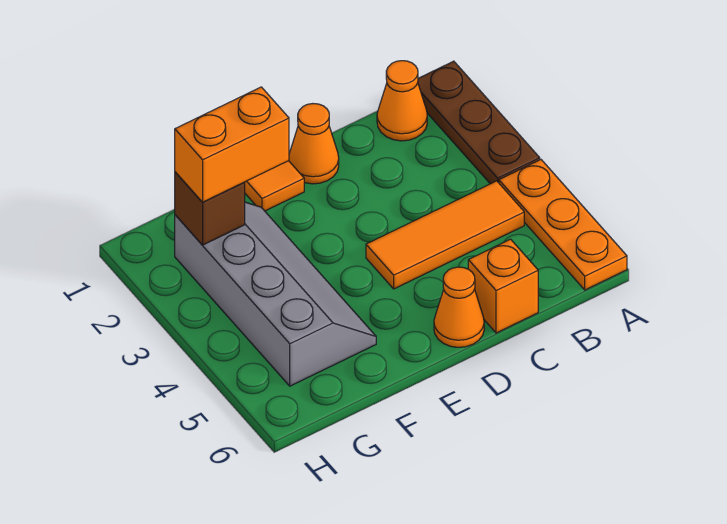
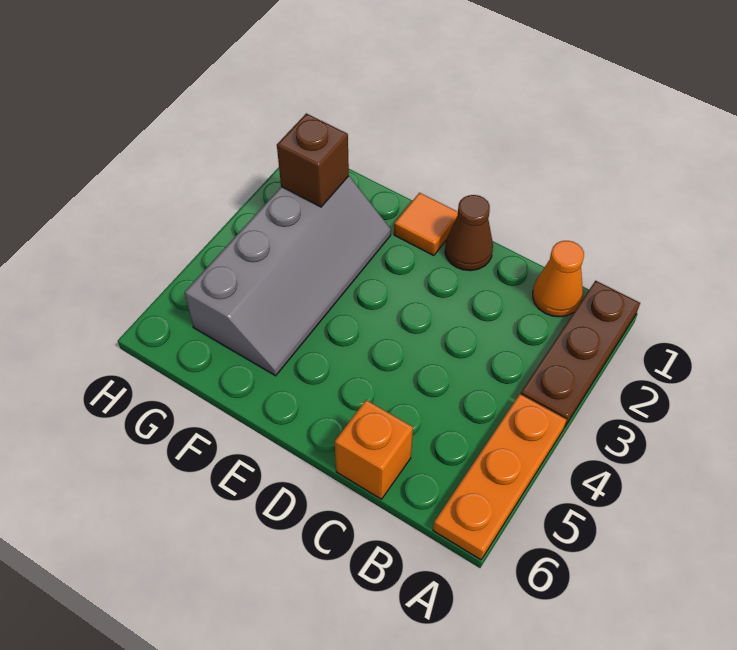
orange 1x3 tile [366,181,524,289] -> none
orange 1x1 cone [289,104,339,184] -> brown 1x1 cone [445,195,493,271]
orange 1x1 cone [434,267,484,347] -> none
orange 1x2 brick [175,87,289,202] -> none

